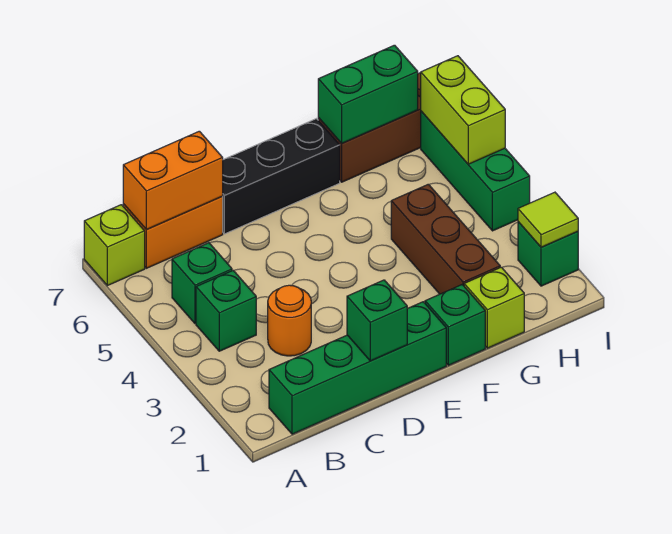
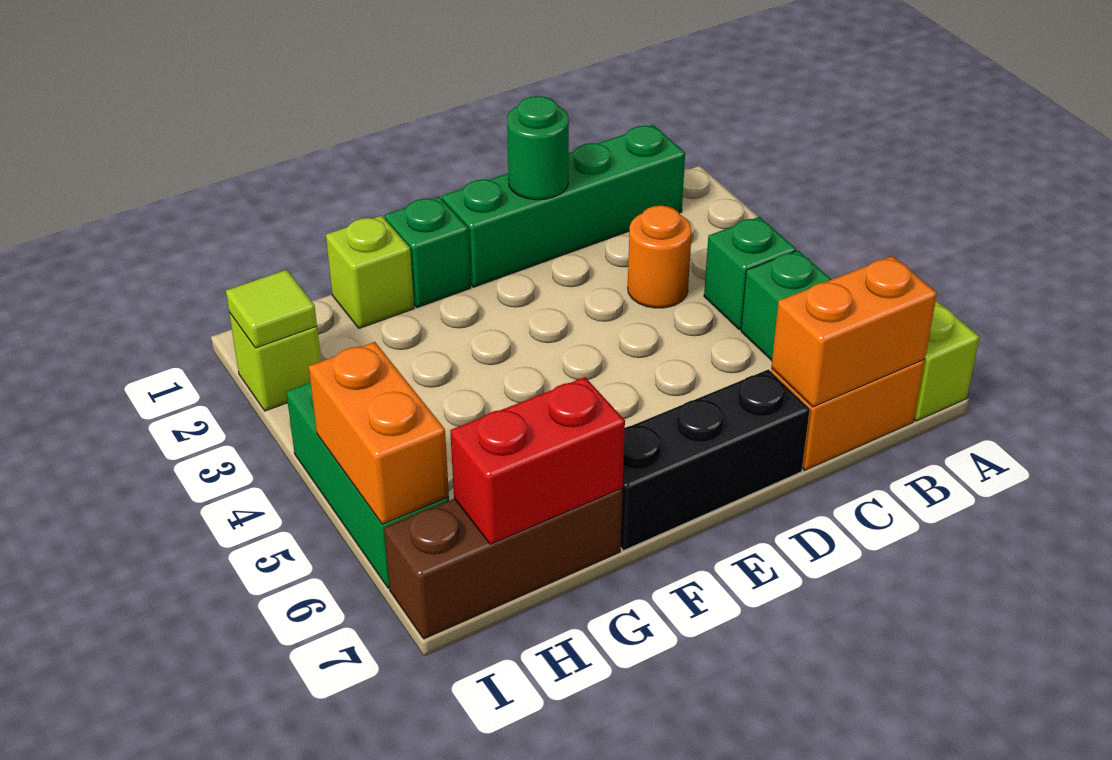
green 1x1 brick [347,280,407,361] -> green 1x1 round brick [507,96,569,200]
brown 1x3 brick [391,184,500,294] -> none
green 1x2 brick [318,45,418,143] -> red 1x2 brick [450,377,625,544]
green 1x1 brick [518,222,578,286] -> lime 1x1 brick [229,312,321,411]
lime 1x2 brick [421,56,505,164] -> orange 1x2 brick [309,342,449,524]

